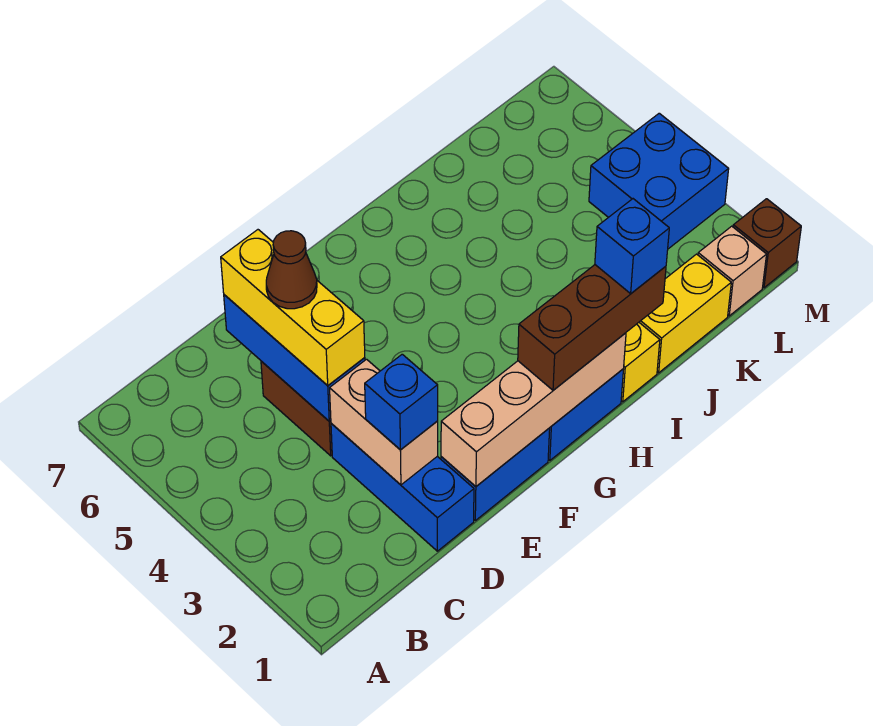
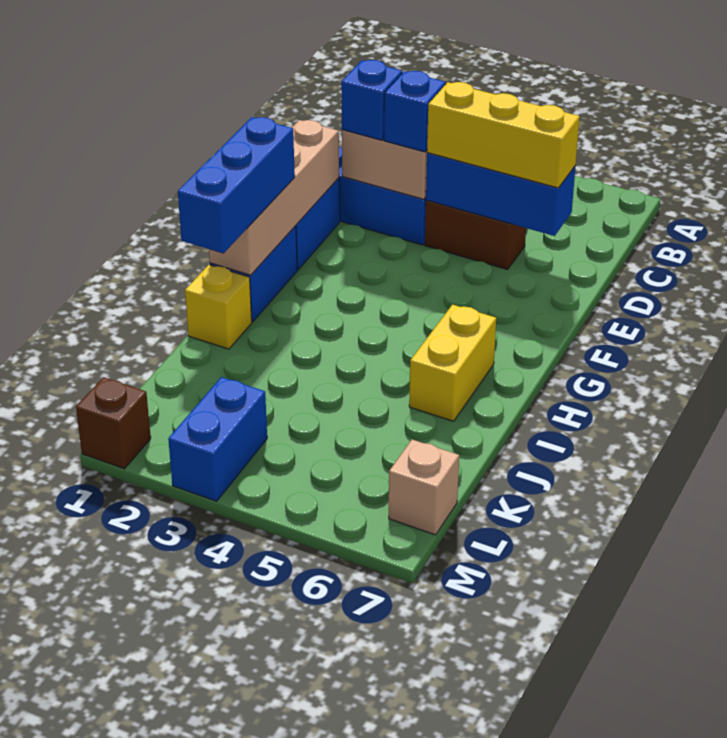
brown 1x1 cone [266,231,317,309] -> none
brown 1x3 brick [518,265,666,390] -> blue 1x3 brick [178,117,295,253]
blue 1x1 brick [595,199,669,293] -> blue 1x1 brick moved to [384,71,445,152]
yellow 1x2 brick [639,254,731,373] -> yellow 1x2 brick moved to [409,305,496,421]
tan 1x1 brick [698,226,767,316] -> tan 1x1 brick moved to [389,440,459,535]
blue 2x2 brick [589,113,729,249] -> blue 1x2 brick [168,377,267,501]

